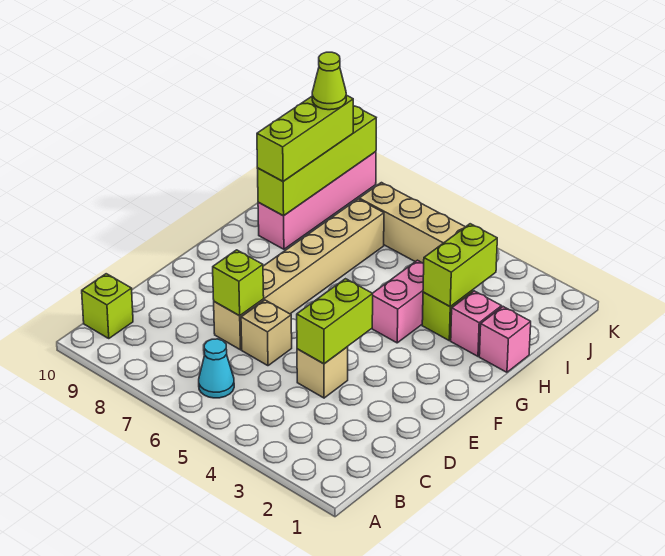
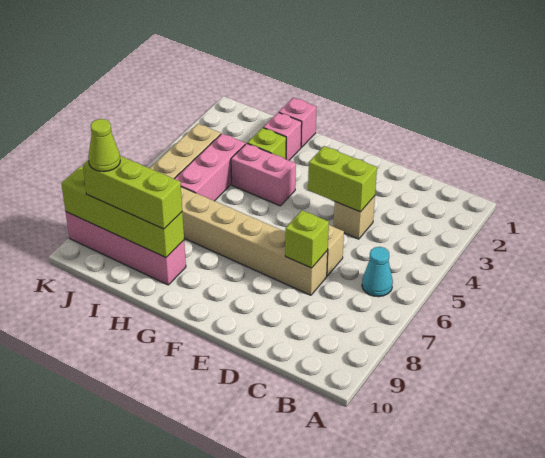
lime 1x1 brick [82,274,133,338] -> none
lime 1x2 brick [423,224,497,307] -> none
none -> pink 1x3 brick [174,133,245,201]

